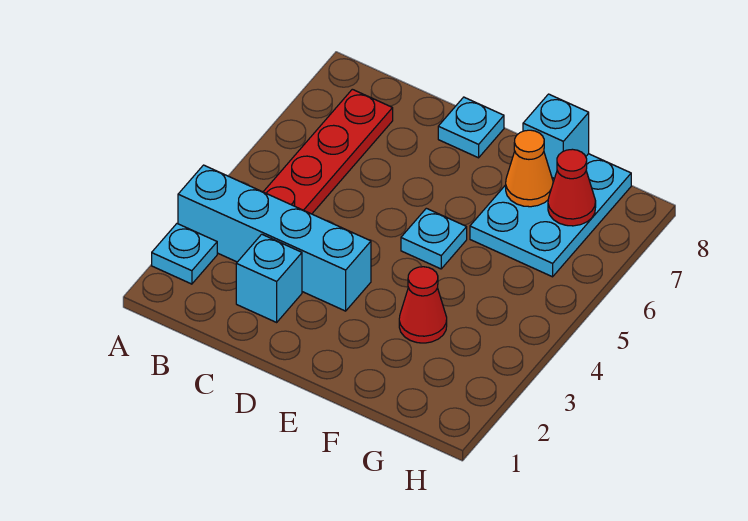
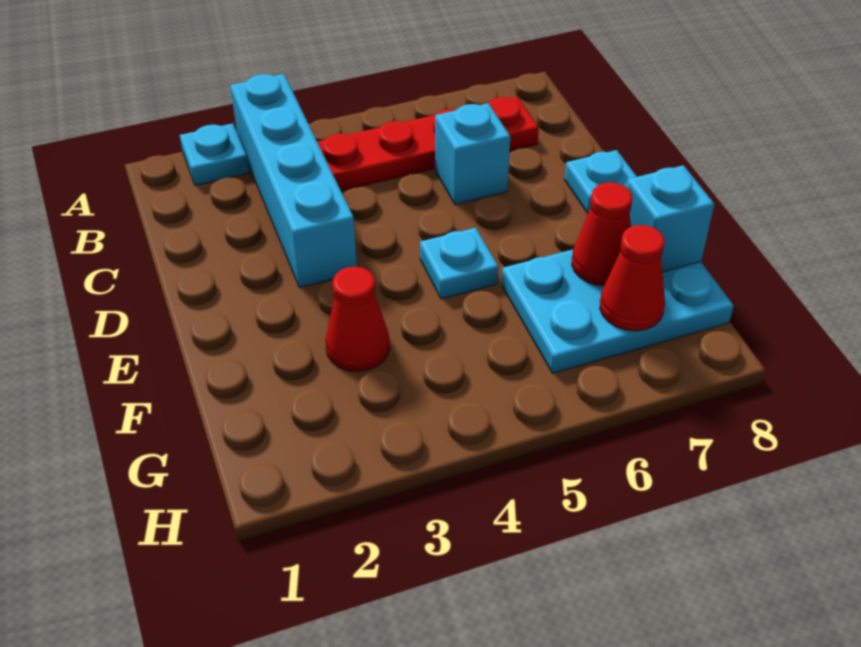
cyan 1x1 brick [236,234,302,322] -> cyan 1x1 brick moved to [435,103,510,205]
orange 1x1 cone [506,130,553,207] -> red 1x1 cone [572,182,633,286]

